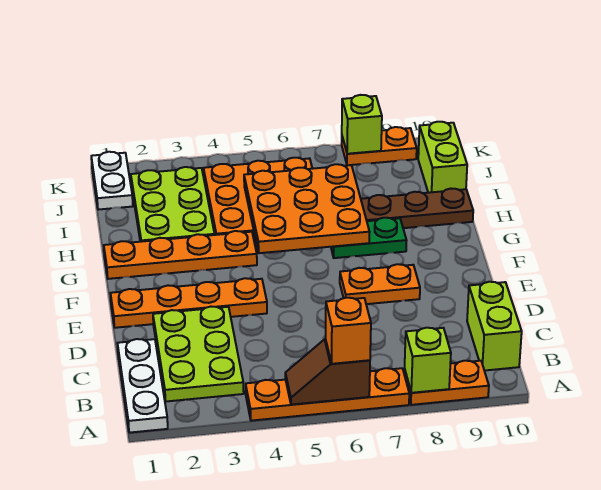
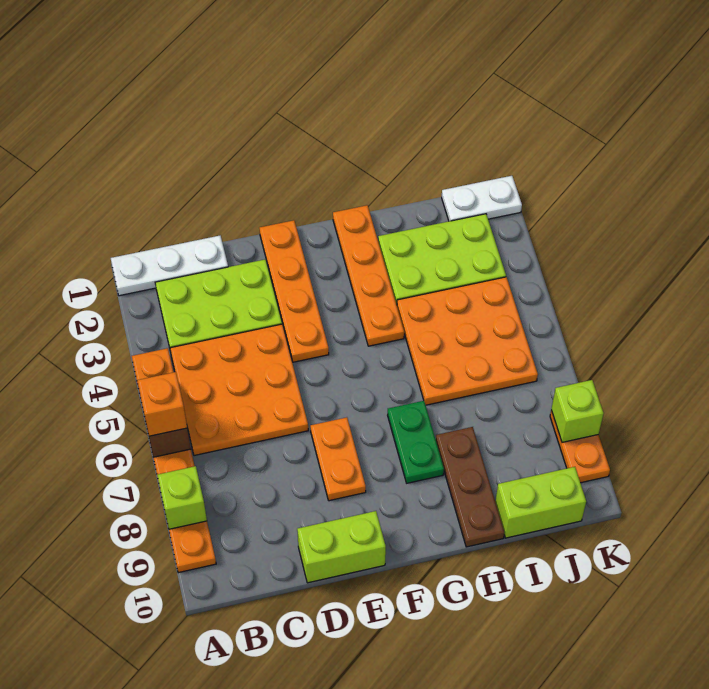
lime 1x2 brick [467,282,522,371] -> lime 1x2 brick moved to [297,511,386,583]
orange 3x3 plate [244,164,370,253] -> orange 3x3 plate moved to [170,324,308,456]

